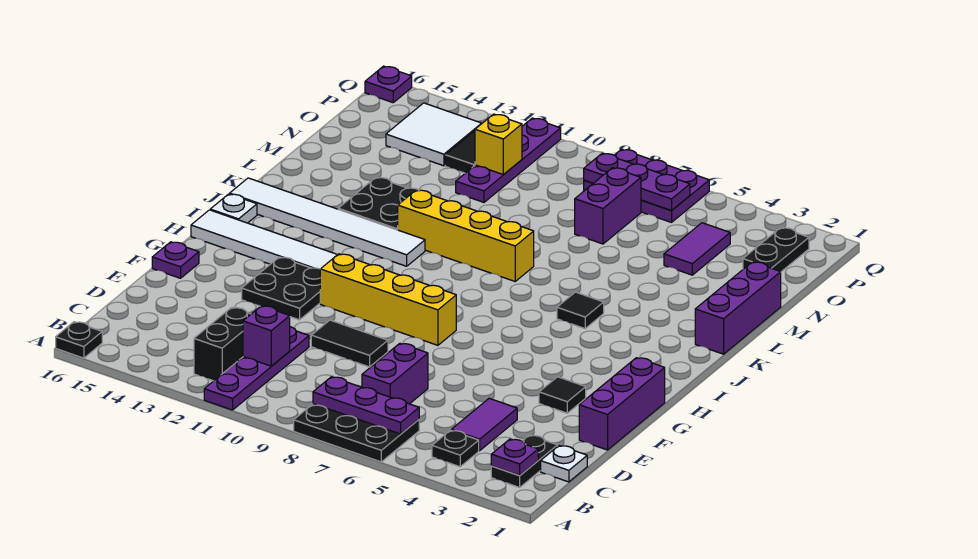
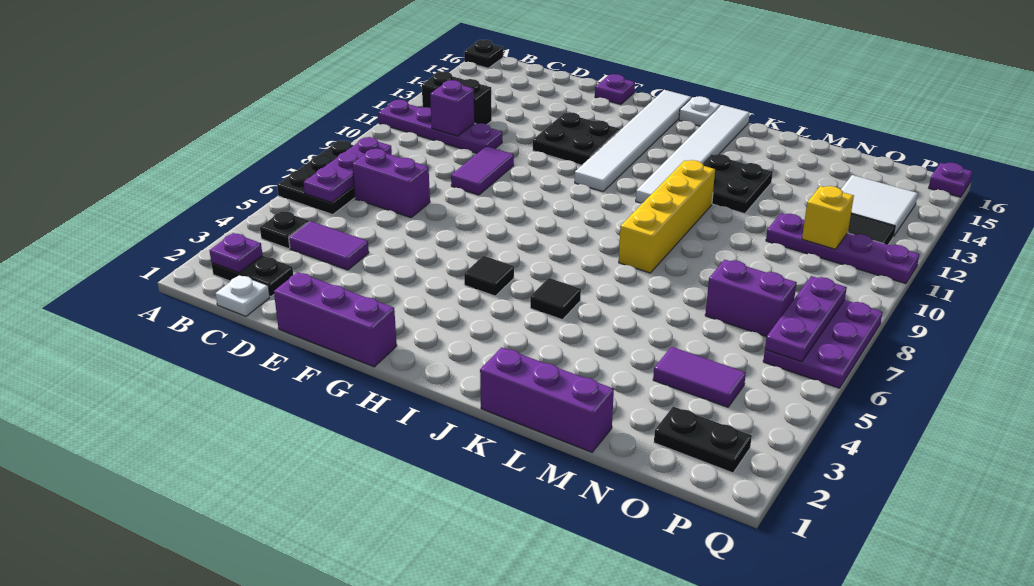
black 1x2 tile [311,320,388,367] -> purple 1x2 tile [451,146,514,195]
black 1x1 tile [539,377,586,413] -> black 1x1 tile moved to [464,256,514,296]
yellow 1x4 brick [320,254,456,345] -> none

